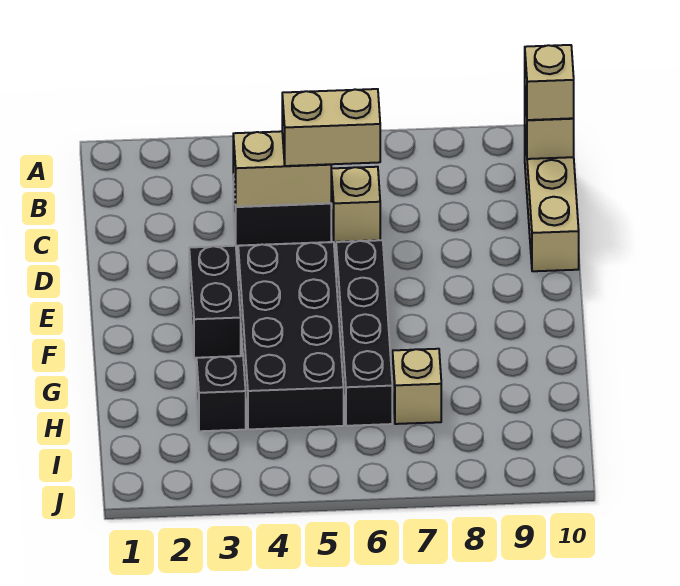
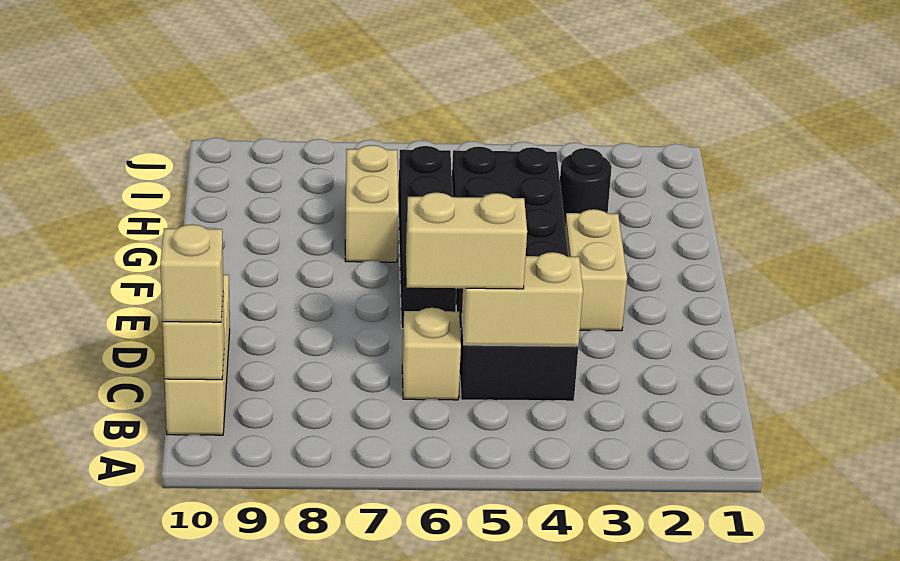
black 1x2 brick [189,246,241,358] -> tan 1x2 brick [565,209,627,331]
black 1x1 brick [197,356,246,431] -> black 1x1 round brick [560,148,612,222]
tan 1x1 brick [393,349,441,424] -> tan 1x2 brick [345,145,399,262]

